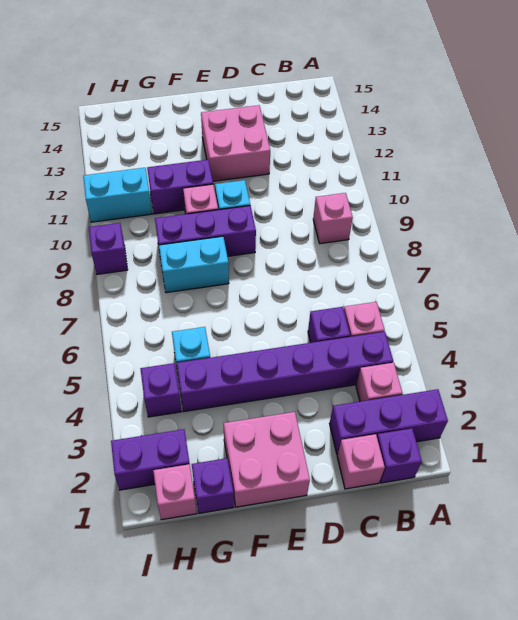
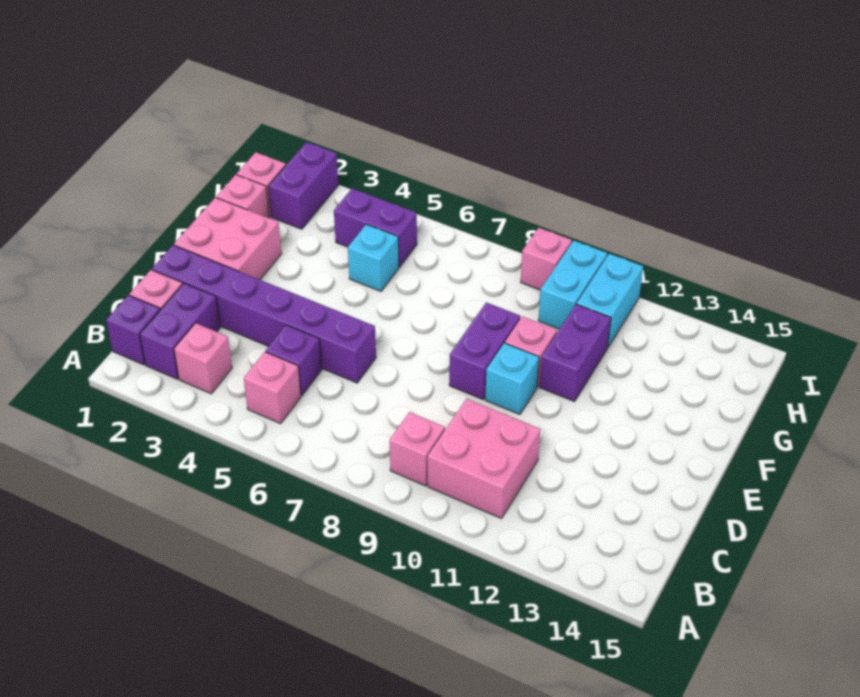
purple 1x3 brick [330,389,448,455] -> purple 1x2 brick [140,283,220,379]
purple 1x6 brick [176,332,393,411] -> purple 1x6 brick turned to [152,245,376,383]
pink 2x2 brick [201,105,270,181] -> pink 2x2 brick moved to [428,399,541,519]
purple 1x3 brick [155,206,256,259] -> purple 1x2 brick [449,302,520,400]
cyan 1x2 brick [159,236,229,293] -> cyan 1x2 brick moved to [538,241,607,329]
purple 1x1 brick [192,458,234,513] -> pink 1x1 brick [216,175,269,218]
purple 1x1 brick [140,363,182,417] -> purple 1x2 brick [334,188,417,267]
purple 1x1 brick [89,223,128,274] -> pink 1x1 brick [521,228,572,290]

